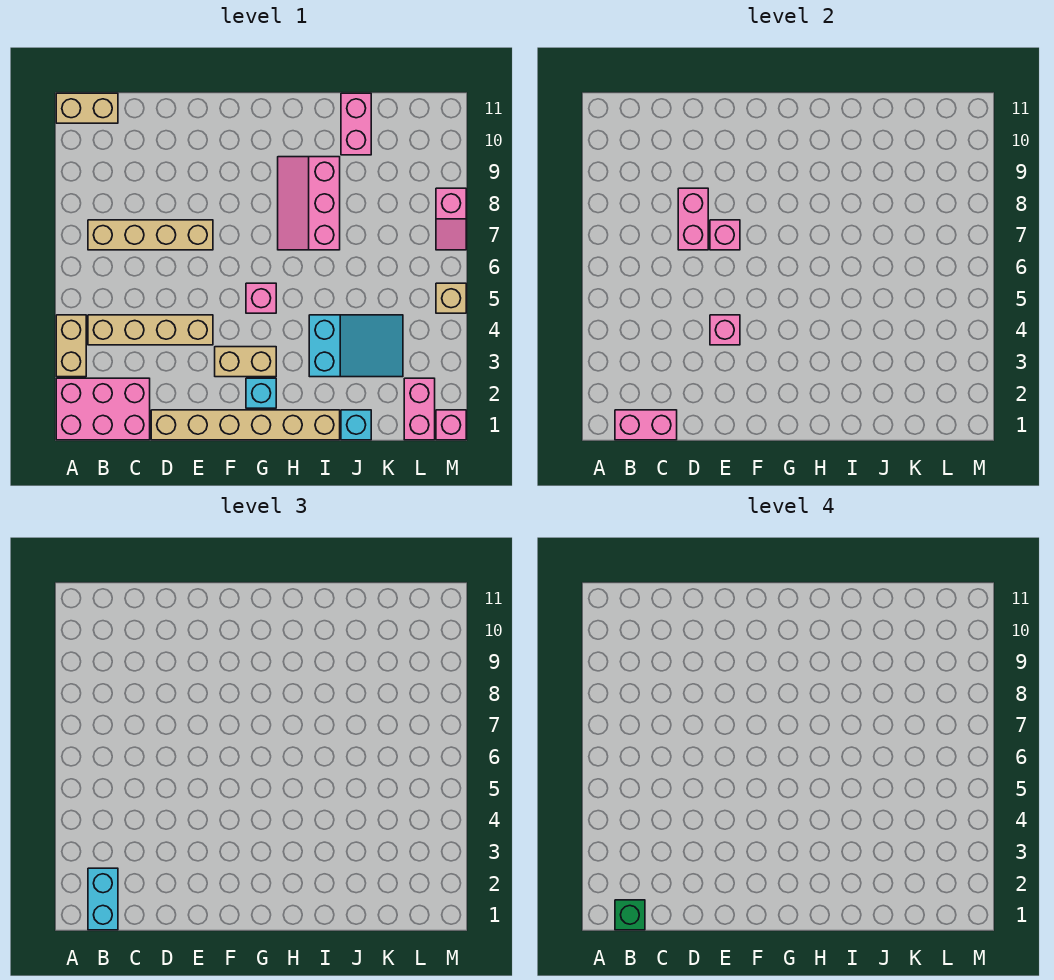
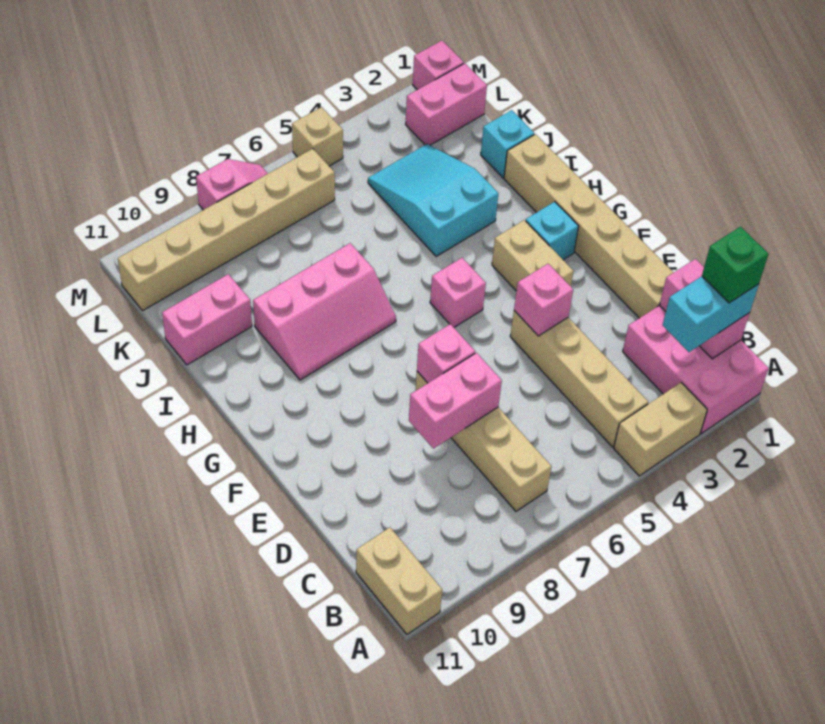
none -> tan 1x6 brick [118,149,335,311]

